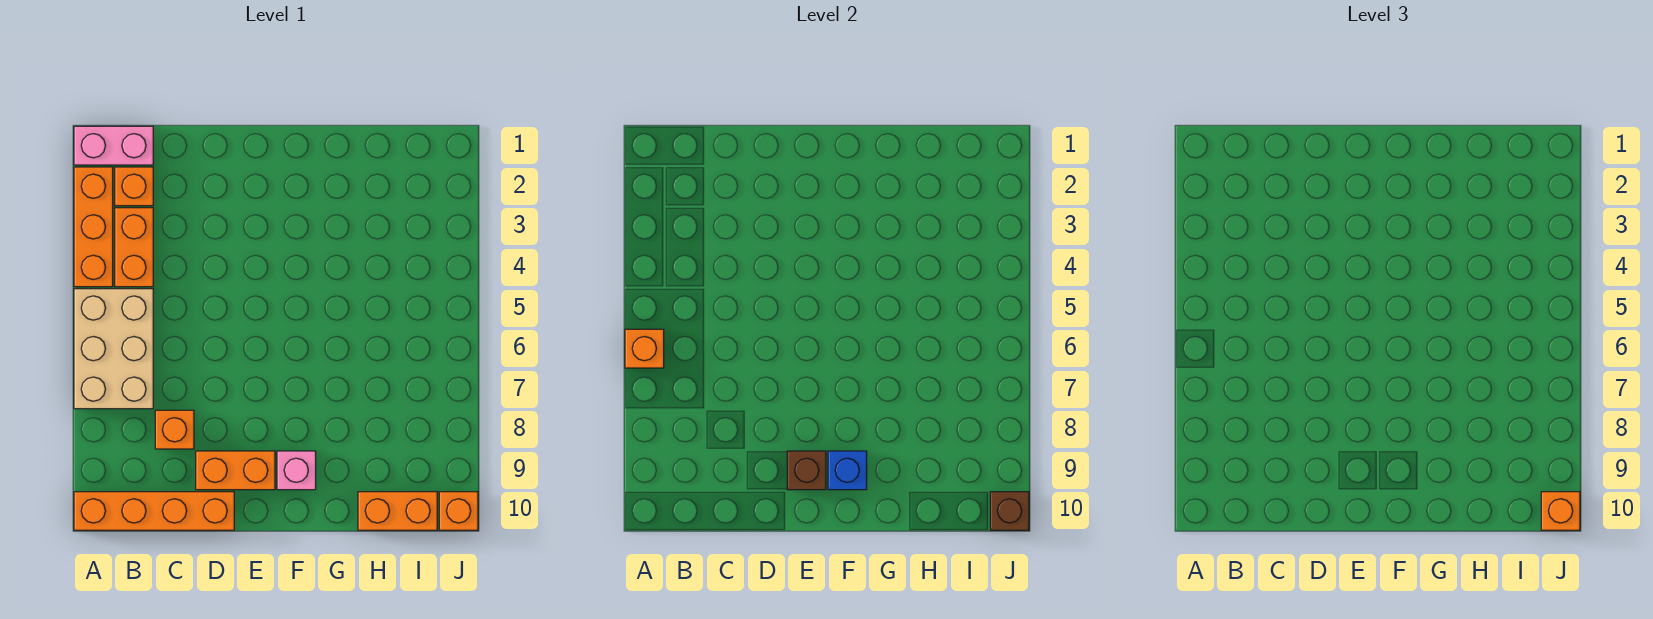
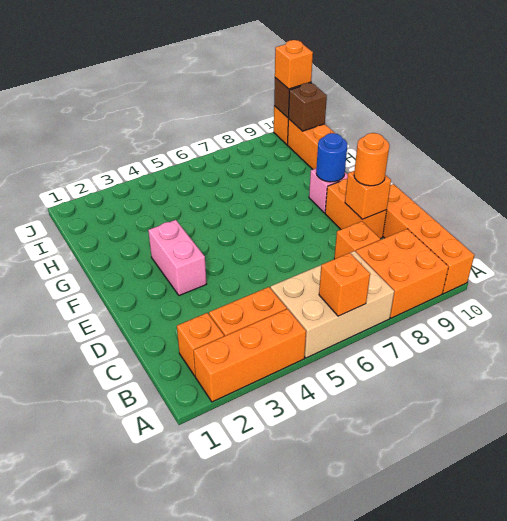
pink 1x2 brick [74,126,153,165] -> pink 1x2 brick moved to [148,220,206,296]
none -> orange 2x2 brick [356,229,448,318]
none -> orange 1x1 brick [345,171,391,219]
none -> orange 1x1 round brick [354,133,389,186]
brown 1x1 brick [787,451,826,490] -> brown 1x1 brick moved to [288,83,327,131]
blue 1x1 brick [828,451,867,490] -> blue 1x1 round brick [316,133,347,182]

